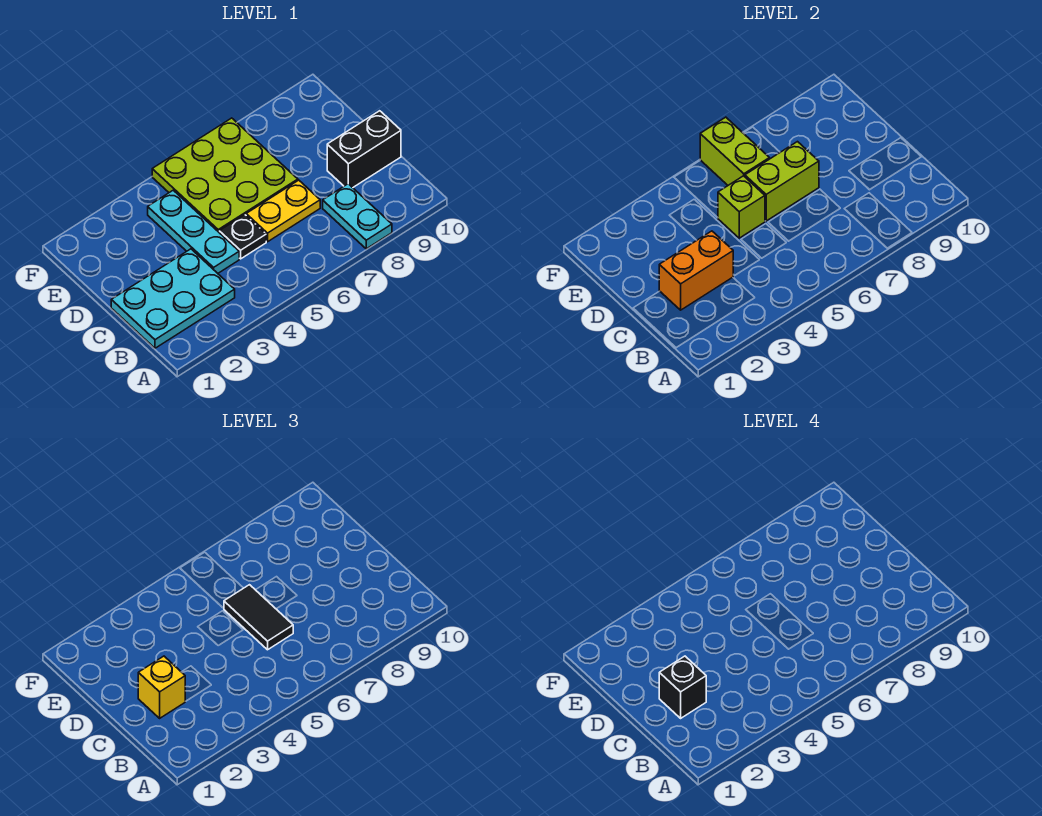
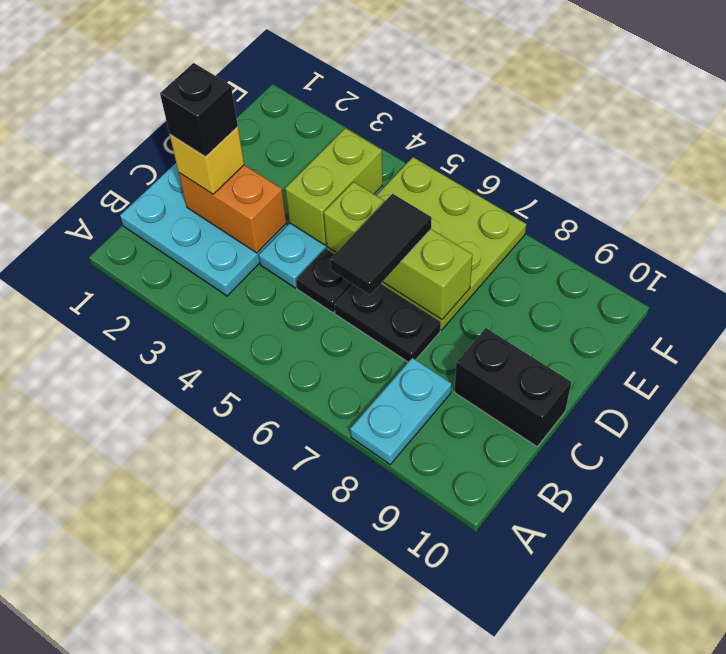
yellow 1x2 plate [246,180,320,242] -> black 1x2 plate [334,284,441,362]
lime 1x2 brick [700,117,770,185] -> lime 1x2 brick moved to [285,128,383,245]

